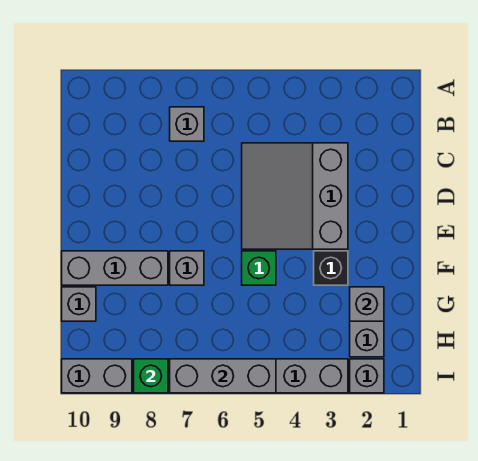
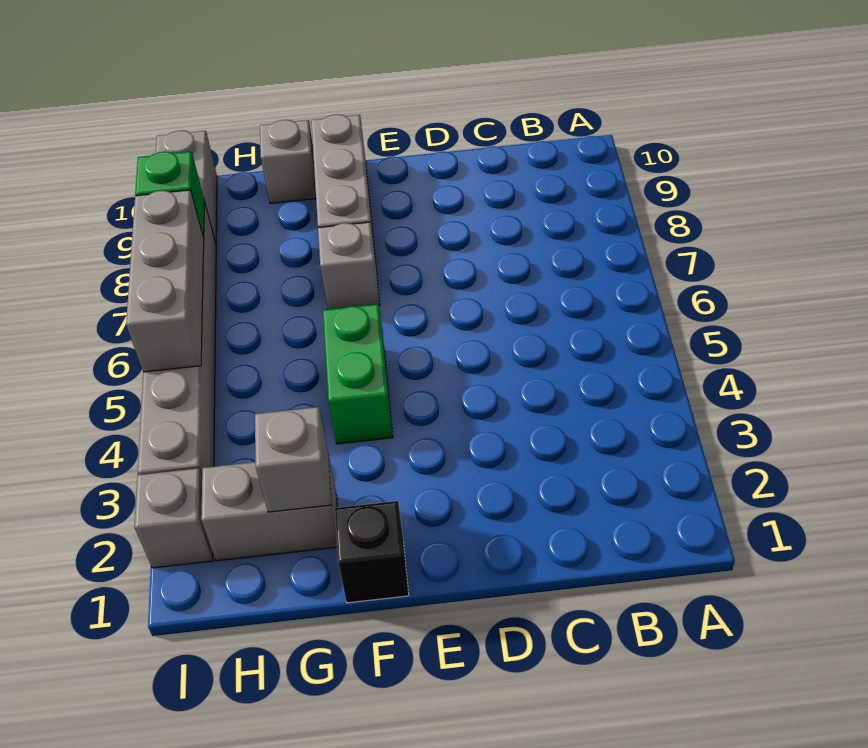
grey 1x1 brick [170,107,204,141] -> none
grey 3x3 slope [242,143,348,249] -> none
black 1x1 brick [314,251,348,285] -> black 1x1 brick moved to [335,501,409,603]
green 1x1 brick [242,251,276,285] -> green 1x2 brick [323,304,393,444]

